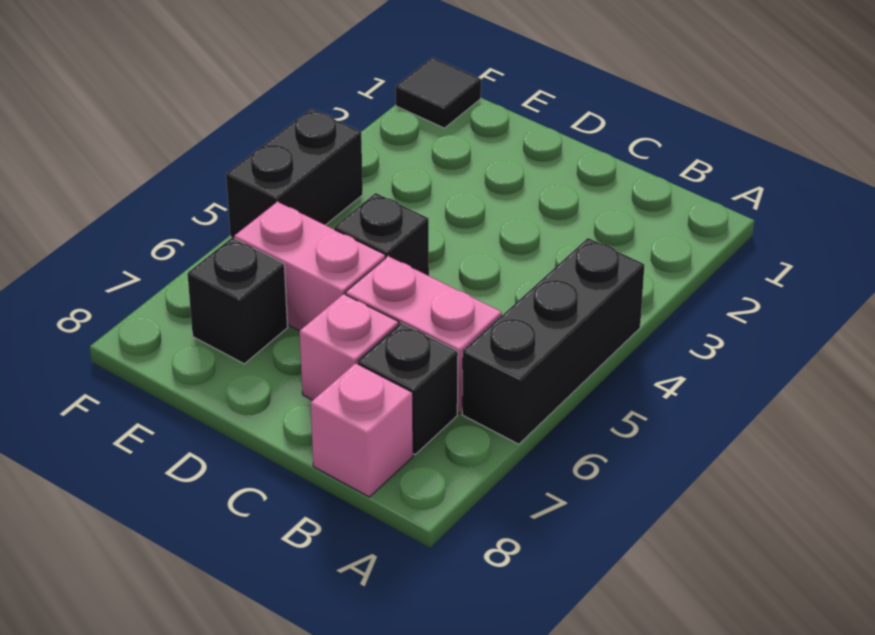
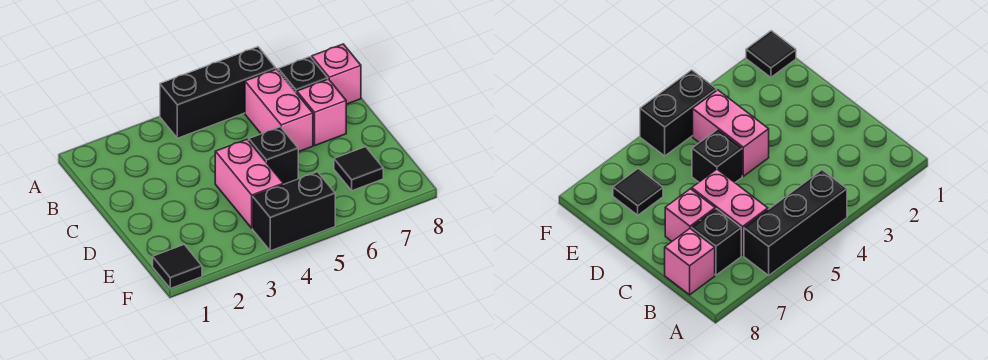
pink 1x2 brick [234,202,385,331] -> pink 1x2 brick moved to [215,139,283,228]
black 1x1 brick [187,238,288,364] -> black 1x1 tile [334,147,383,191]

